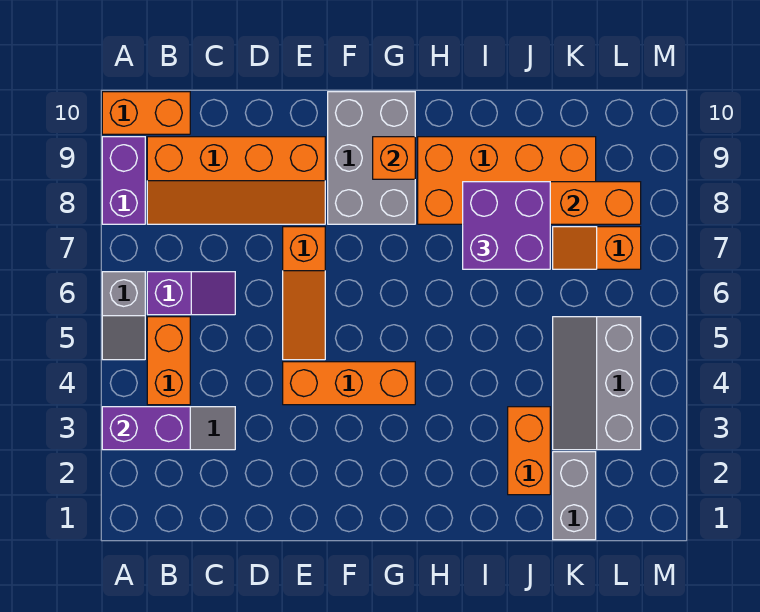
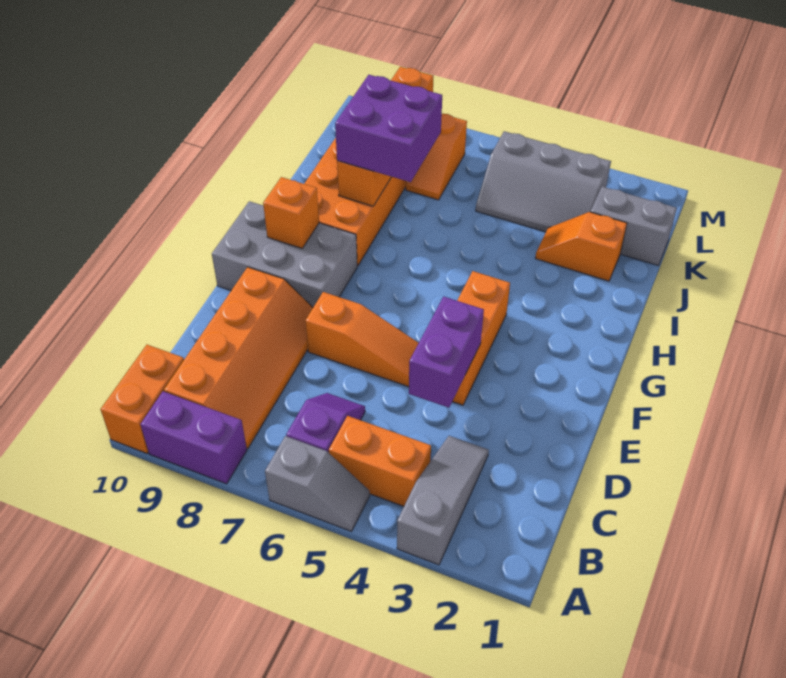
purple 1x2 brick [102,407,190,450] -> purple 1x2 brick moved to [409,297,484,408]
orange 1x2 brick [508,407,550,495] -> orange 1x2 slope [535,212,627,281]

